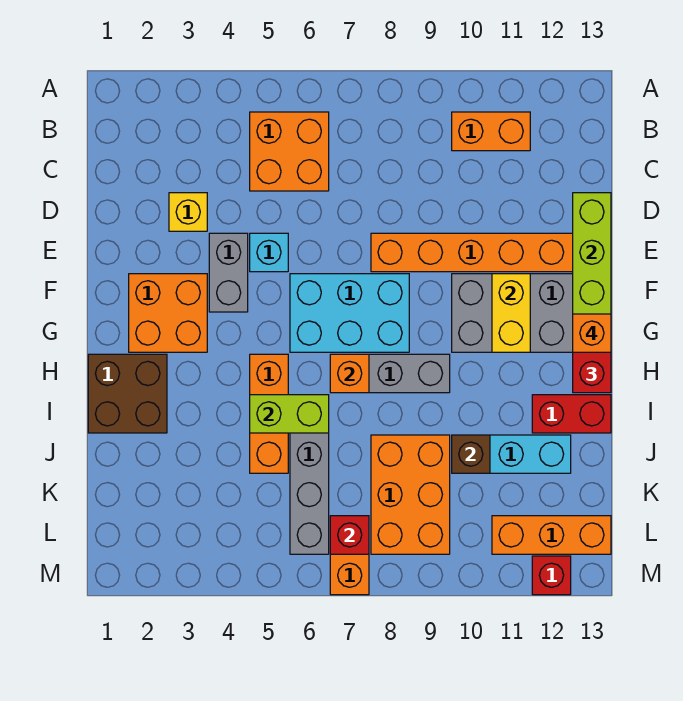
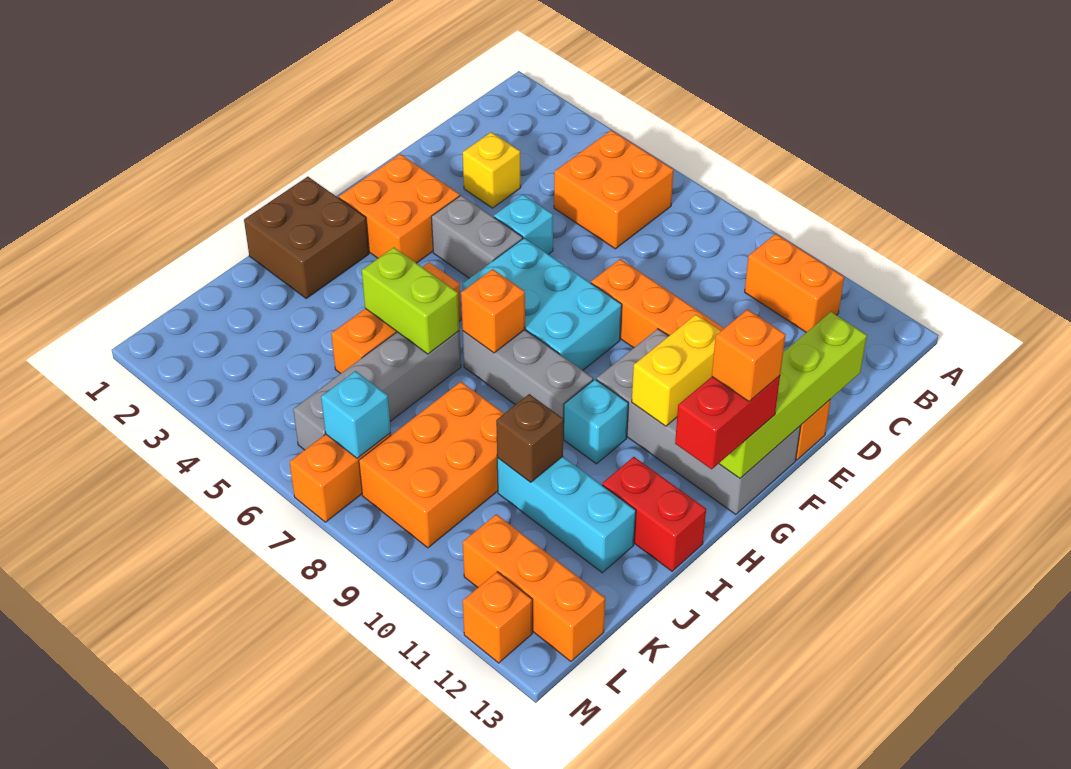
grey 1x2 brick [209,233,248,312] -> grey 1x2 brick turned to [431,195,523,278]
none -> cyan 1x1 brick [563,379,628,464]
red 1x1 brick [330,516,369,554] -> cyan 1x1 brick [321,371,391,458]
red 1x1 brick [532,556,571,595] -> orange 1x1 brick [463,572,532,663]

